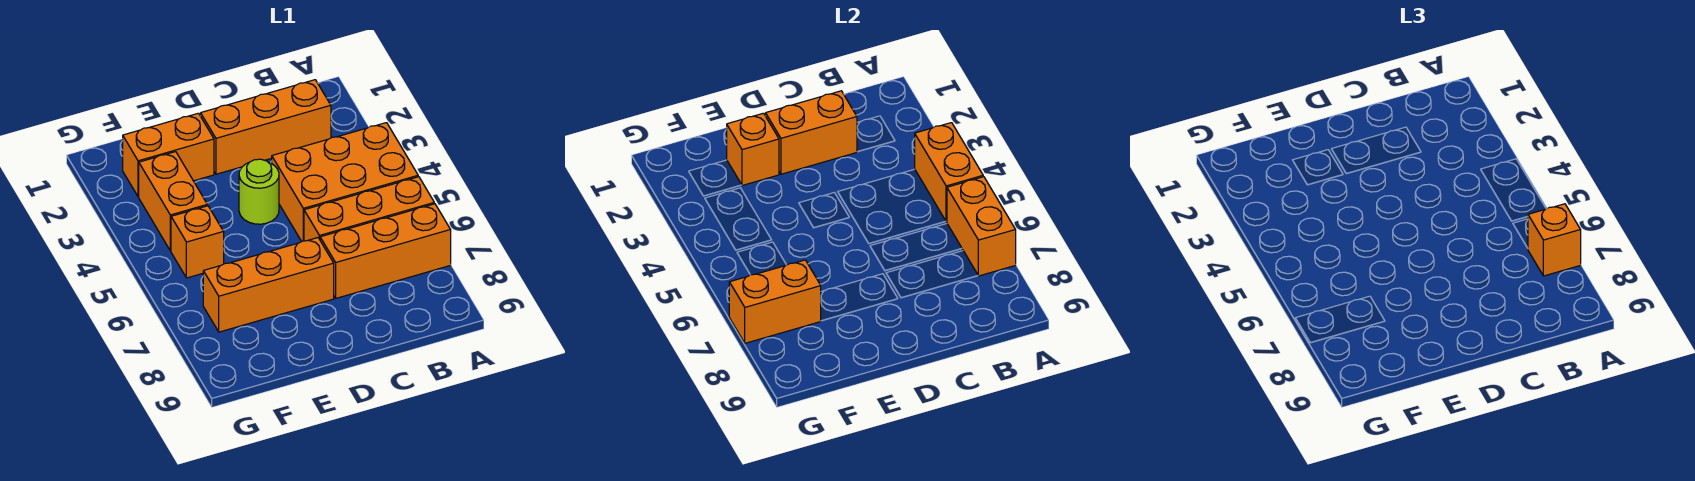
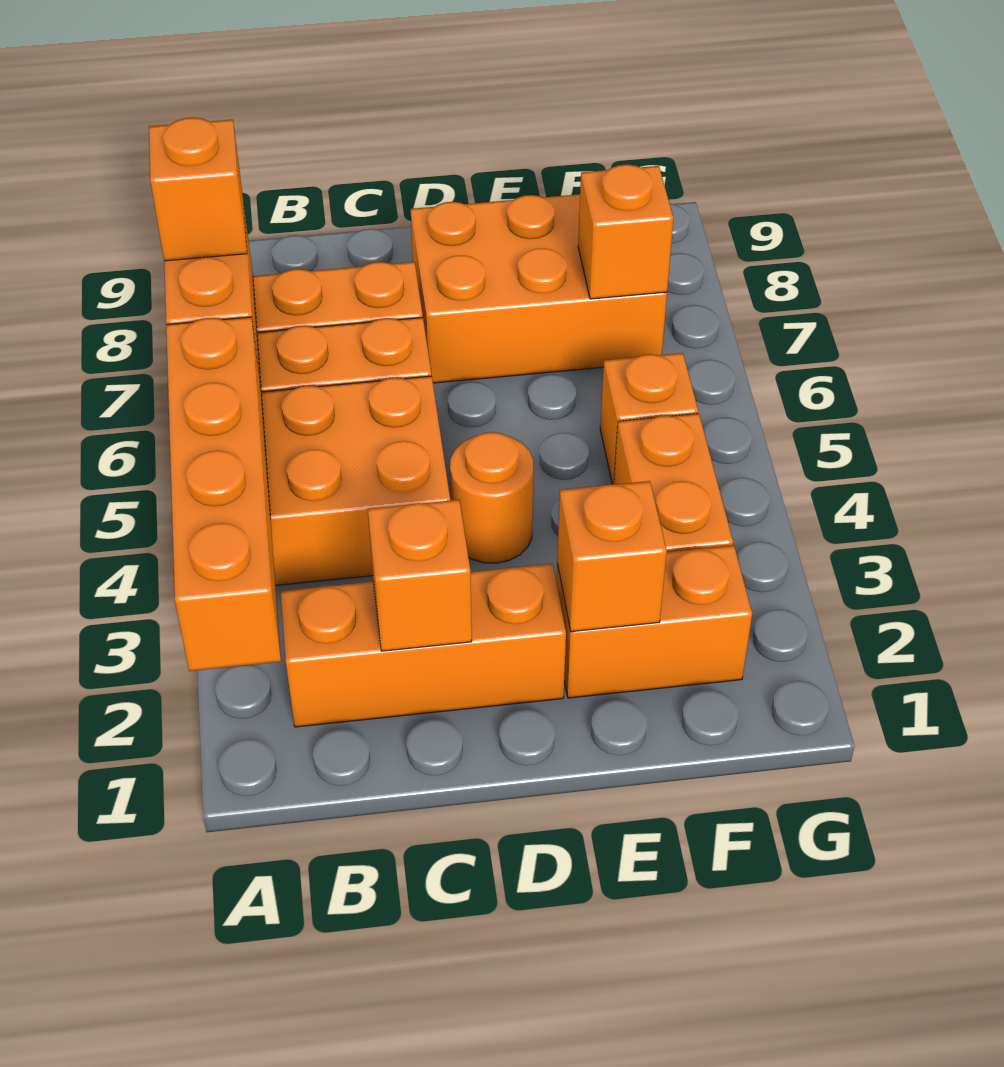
orange 1x2 brick [915,123,983,222] -> orange 1x4 brick [166,317,281,671]
orange 1x2 brick [766,91,857,174] -> orange 1x1 brick [368,500,472,651]
lime 1x1 round brick [239,159,279,224] -> orange 1x1 round brick [450,432,533,563]
orange 1x3 brick [203,238,334,332] -> orange 2x3 brick [411,194,667,383]
orange 1x2 brick [729,260,821,343] -> orange 1x1 brick [578,164,673,299]

